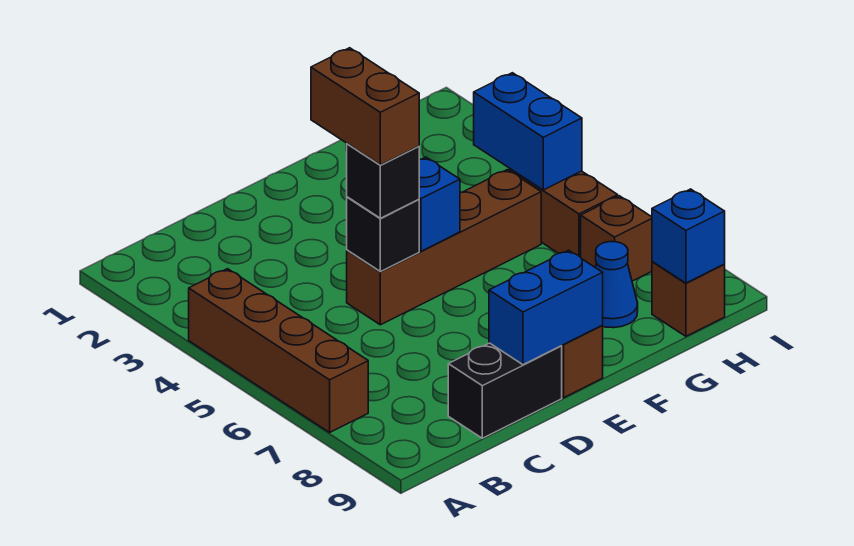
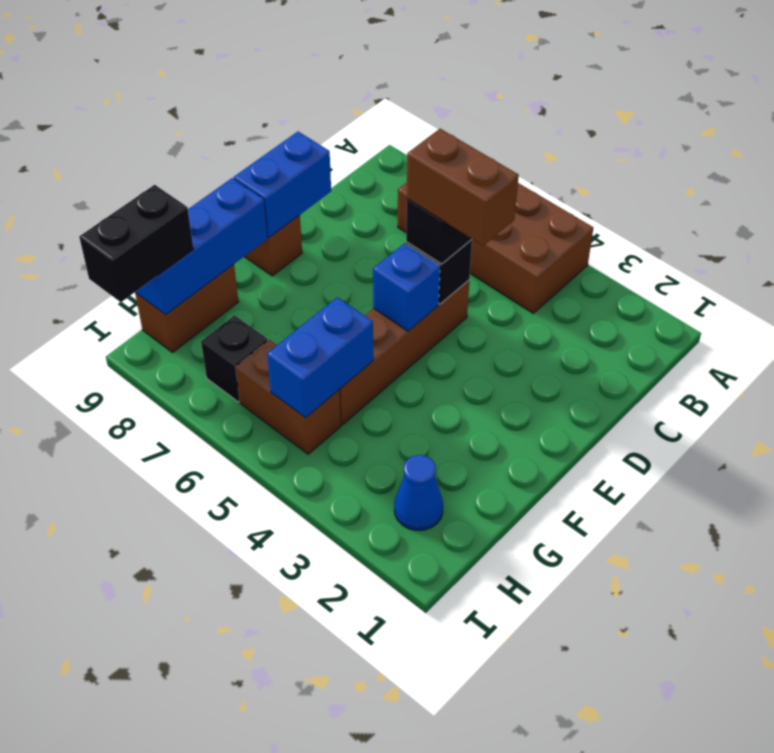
brown 1x4 brick [189,269,368,432] -> brown 2x4 brick [398,183,593,313]
black 1x2 brick [448,343,562,438] -> black 1x2 brick moved to [79,185,194,302]
blue 1x1 cone [595,242,638,328] -> blue 1x1 cone moved to [394,455,443,530]
blue 1x2 brick [474,73,582,190] -> blue 1x2 brick turned to [267,297,373,418]
brown 1x1 brick [581,196,652,281] -> black 1x1 brick [201,315,268,402]
brown 1x1 brick [652,262,725,336] -> brown 1x2 brick [135,264,238,353]
blue 1x1 brick [652,189,725,283] -> blue 1x3 brick [135,178,267,315]

